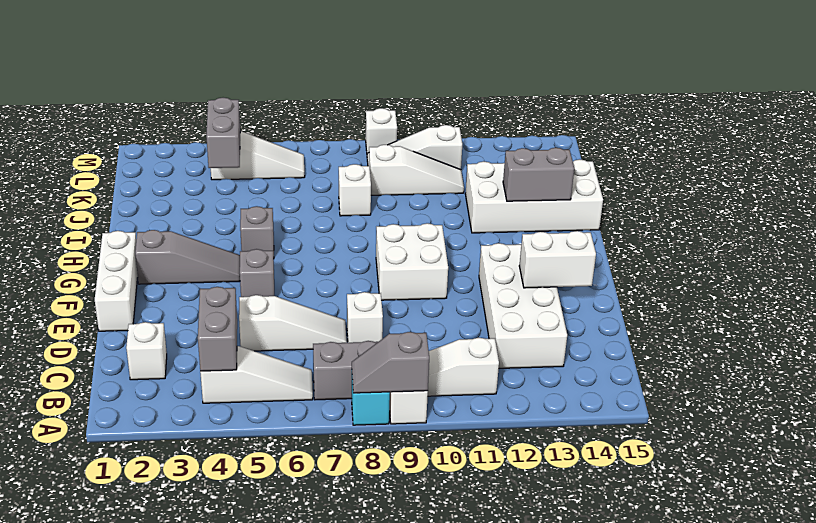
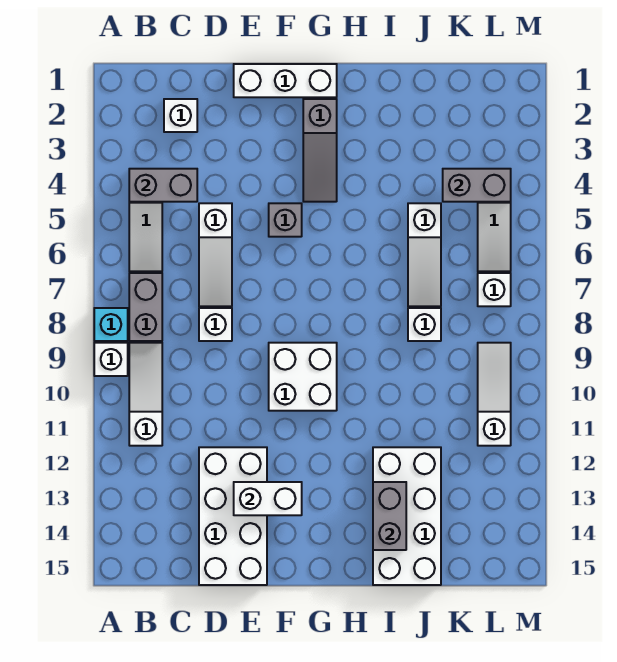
grey 1x2 slope [352,332,429,393] -> none
white 2x4 brick [479,243,567,368] -> white 2x4 brick turned to [199,447,267,585]
white 1x2 brick [519,231,596,288] -> white 1x2 brick turned to [234,482,302,515]
grey 1x1 brick [240,206,274,259] -> none
white 1x3 slope [369,145,464,195] -> white 1x3 slope moved to [408,203,441,306]
white 1x1 brick [366,108,397,153] -> white 1x1 brick moved to [478,273,511,306]

